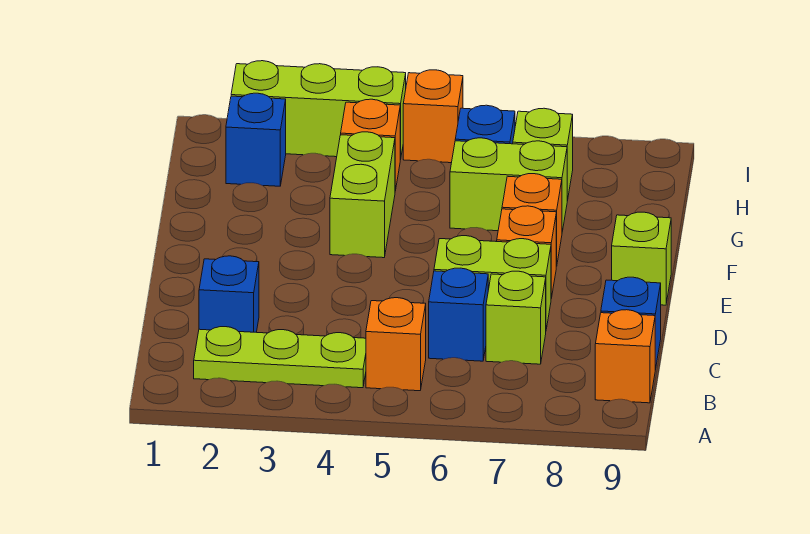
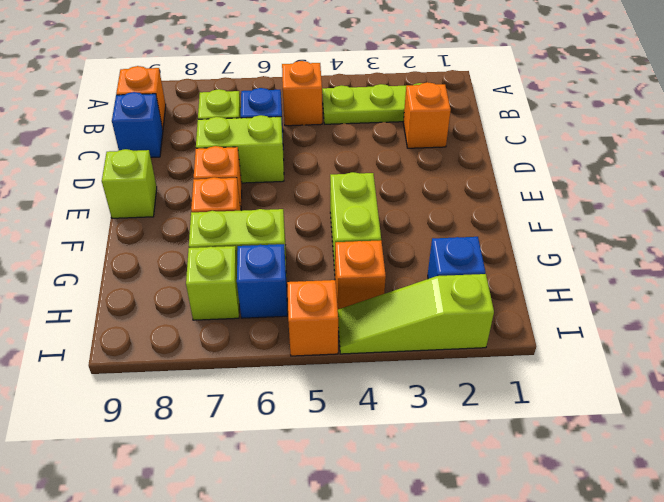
blue 1x1 brick [199,256,259,332] -> orange 1x1 brick [403,82,451,148]
lime 1x3 brick [231,61,406,160] -> lime 1x3 slope [338,274,494,354]

